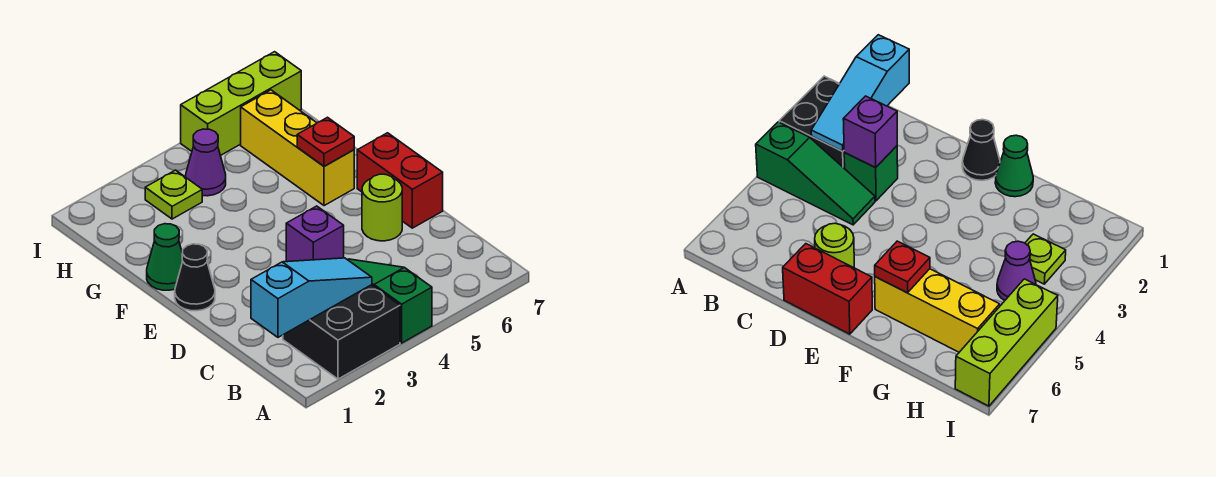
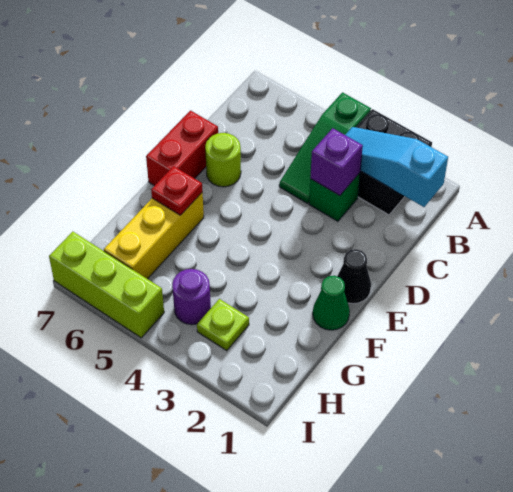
purple 1x1 cone [186,129,226,196] -> purple 1x1 round brick [172,269,211,325]

